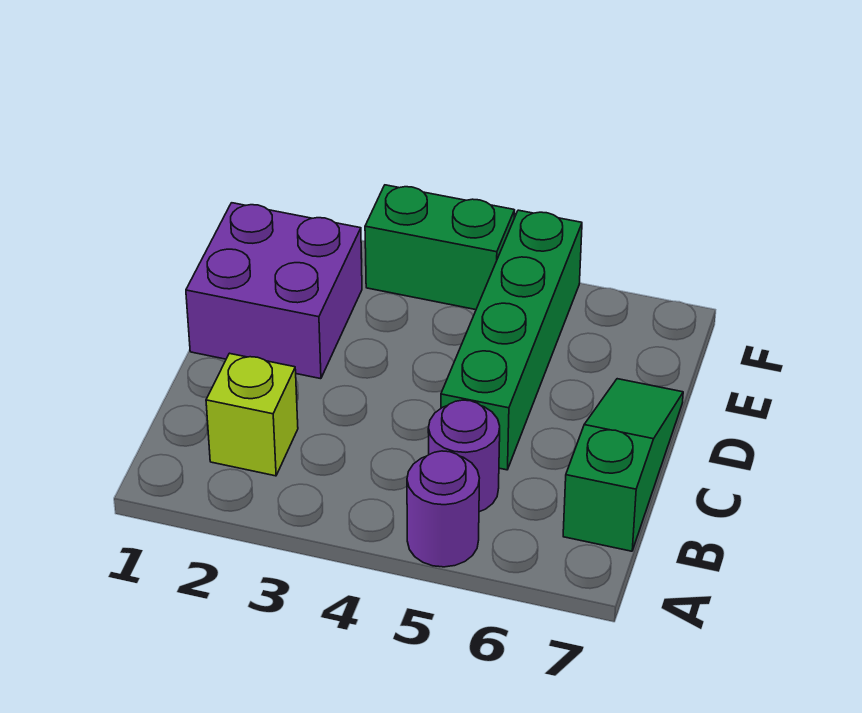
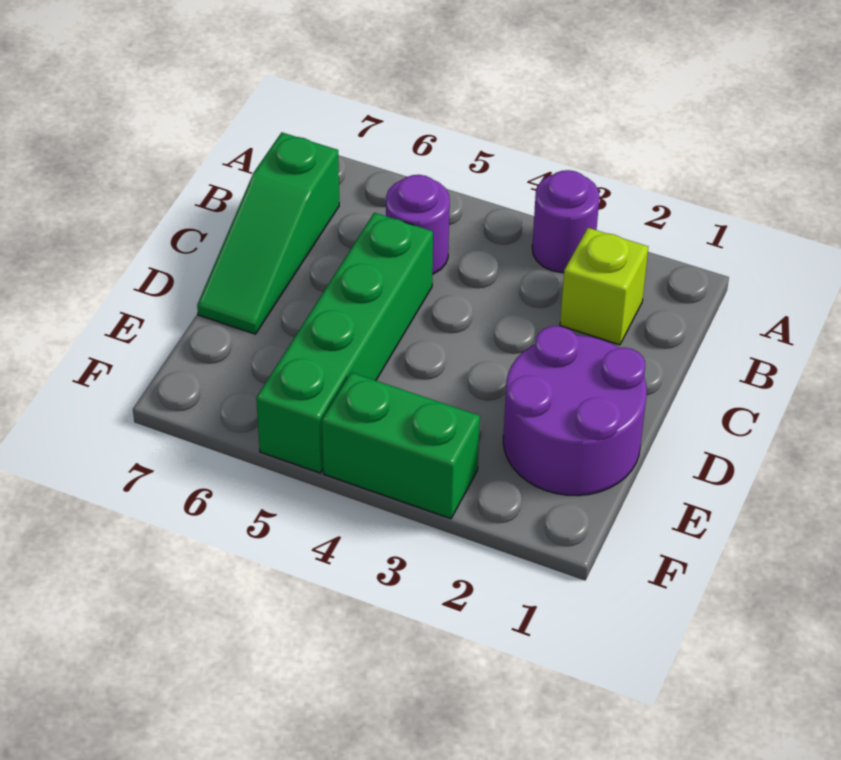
purple 1x1 round brick [407,451,479,567] -> purple 1x1 round brick moved to [532,170,599,273]
purple 2x2 brick [186,203,362,379] -> purple 2x2 round brick [503,326,647,496]

